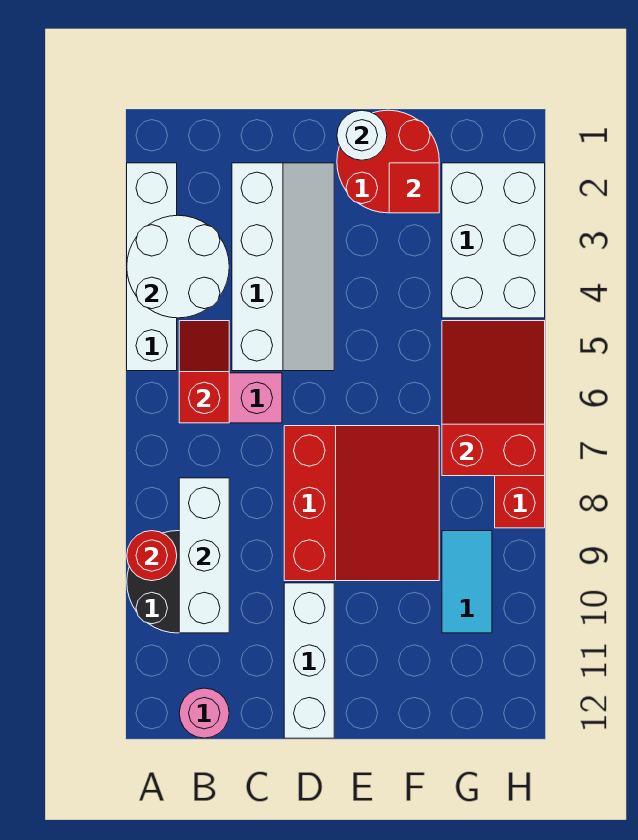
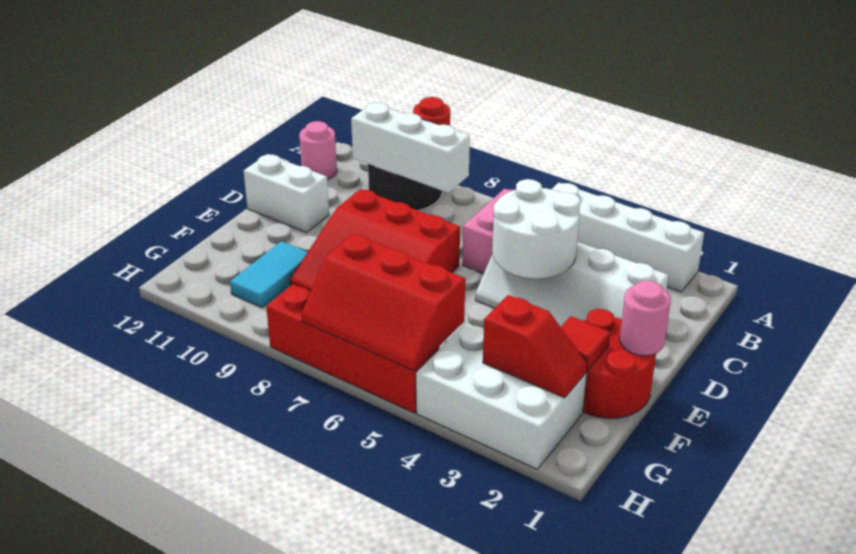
white 2x2 round brick [127,215,229,318] -> white 2x2 round brick moved to [492,179,580,278]
red 1x2 slope [179,321,229,423] -> red 1x2 slope moved to [483,295,588,398]
white 1x3 brick [284,583,334,738] -> white 1x2 brick [244,154,329,233]
white 1x1 round brick [337,110,387,160] -> pink 1x1 round brick [620,281,671,356]
red 2x3 slope [442,321,545,476] -> red 2x3 slope turned to [301,234,465,371]
cyan 1x2 tile [442,531,492,633] -> cyan 1x2 tile turned to [230,241,308,308]

